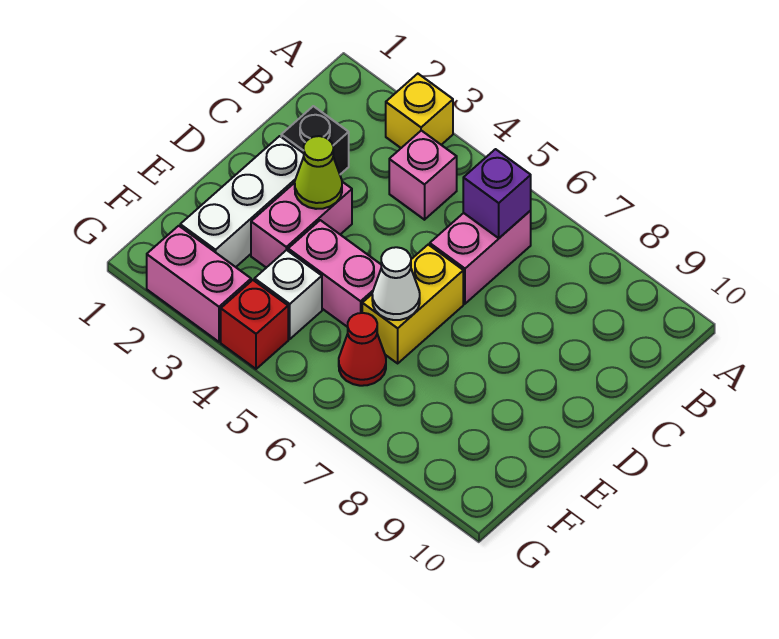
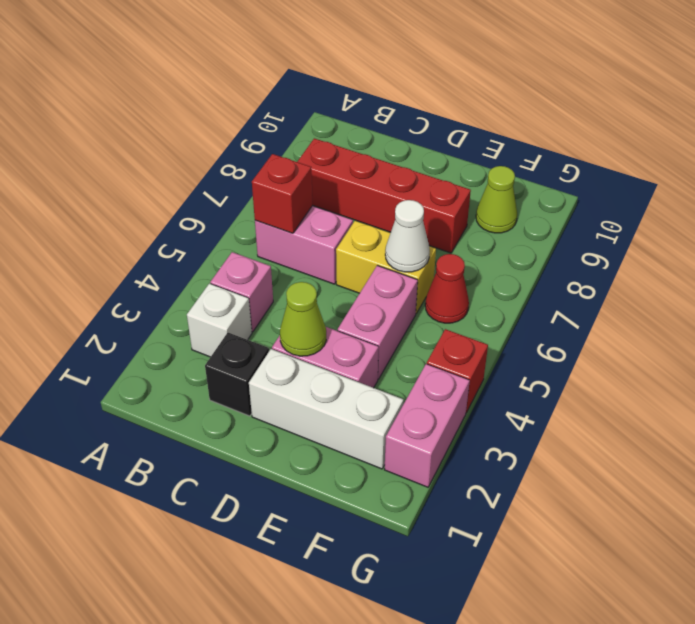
yellow 1x1 brick [386,74,453,148] -> none
purple 1x1 brick [463,149,531,238] -> red 1x1 brick [252,154,312,233]
none -> red 1x4 brick [297,138,471,253]
white 1x1 brick [254,250,322,339] -> white 1x1 brick moved to [187,283,252,357]
none -> lime 1x1 cone [476,166,517,233]

